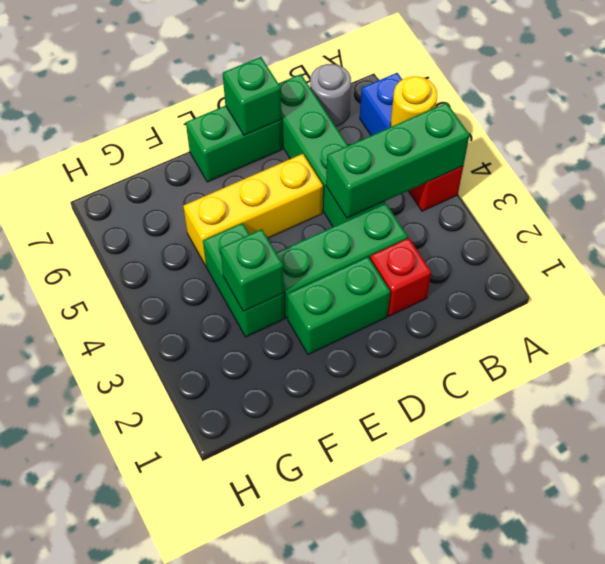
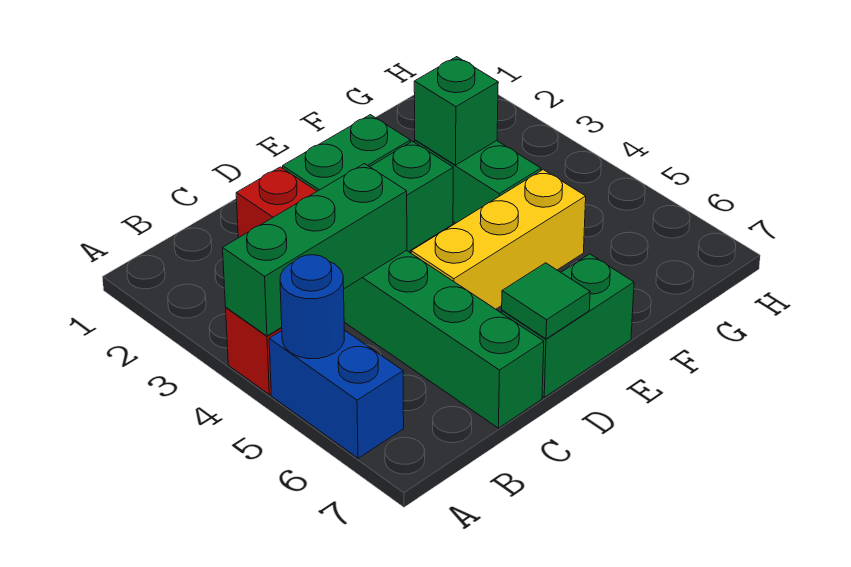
yellow 1x1 round brick [391,76,437,127] -> blue 1x1 round brick [280,255,344,359]
grey 1x1 round brick [310,64,351,126] -> none
green 1x1 brick [223,57,281,135] -> green 1x1 tile [502,263,590,339]

